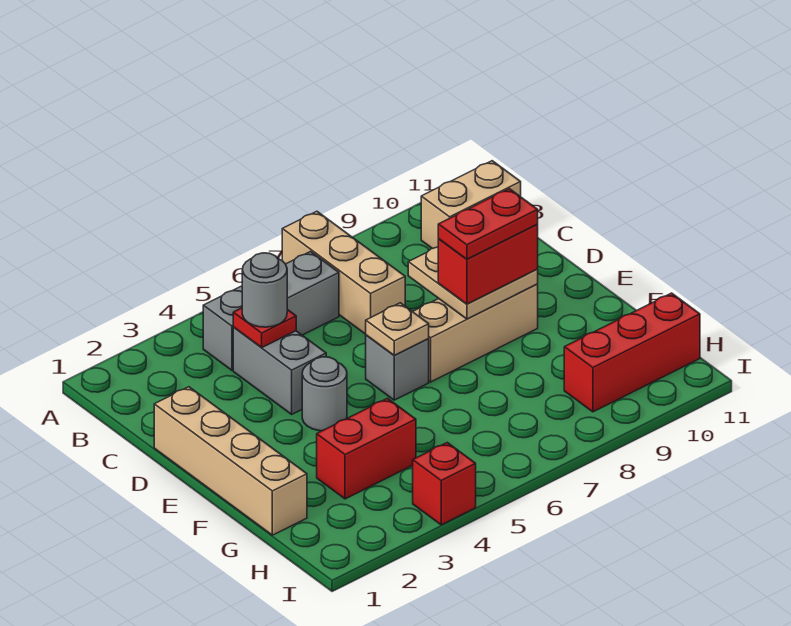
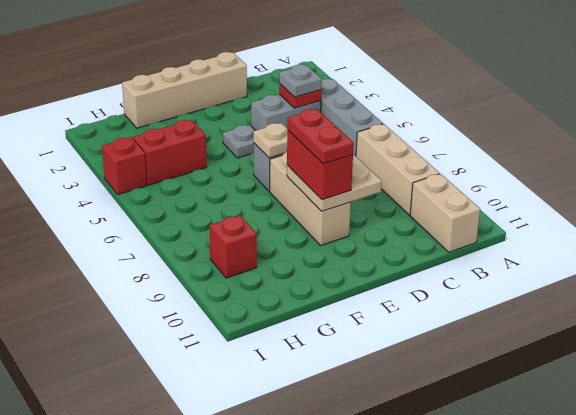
tan 1x3 brick [282,211,405,334] -> tan 1x3 brick turned to [356,124,439,215]
grey 1x1 round brick [242,253,287,327] -> grey 1x1 plate [279,64,322,97]
grey 1x1 round brick [302,357,347,431] -> grey 1x1 plate [223,125,255,158]
red 1x2 brick [317,398,416,499] -> red 1x2 brick turned to [133,120,207,185]
red 1x3 brick [564,293,700,412] -> red 1x1 brick [209,215,257,278]

